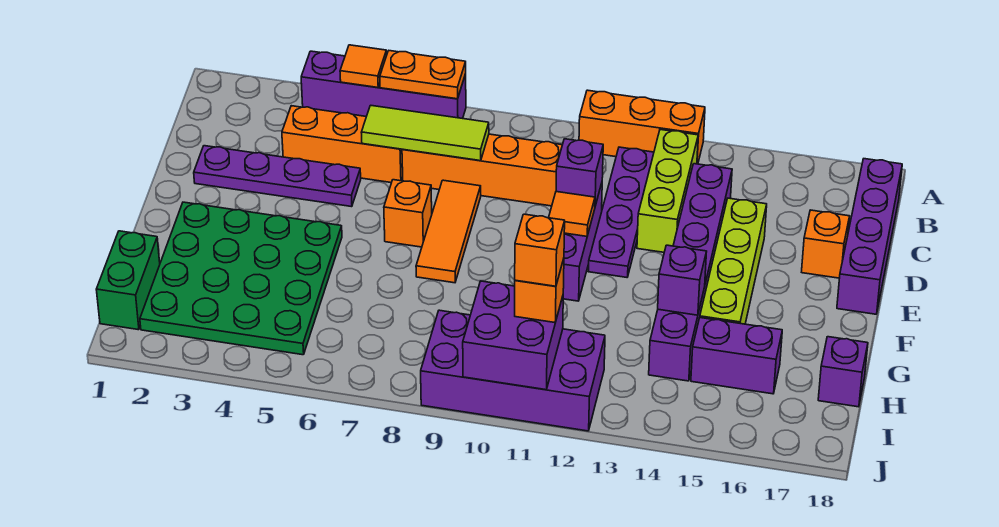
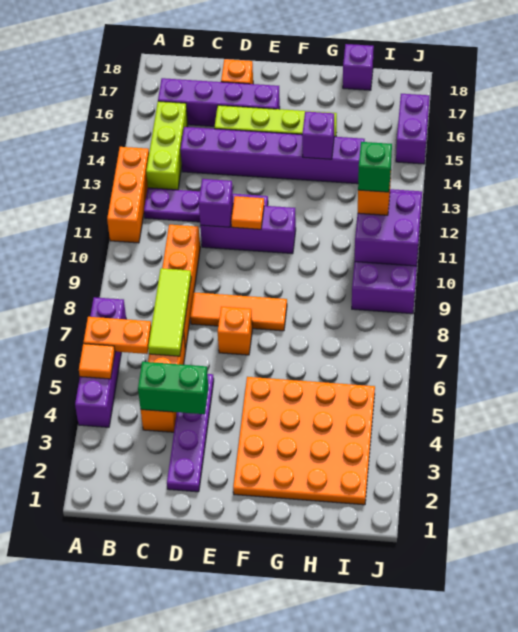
orange 1x2 plate [380,51,466,99] -> orange 1x2 plate turned to [84,317,151,354]
lime 1x3 brick [637,130,698,252] -> lime 1x3 brick turned to [146,101,188,190]
purple 1x4 brick [837,159,902,314] -> purple 1x4 brick moved to [158,78,280,126]
green 4x4 plate [140,202,342,355] -> orange 4x4 plate [233,377,375,505]
green 1x2 brick [96,231,160,330] -> green 1x2 brick moved to [138,362,208,414]
purple 1x2 brick [691,318,782,394] -> purple 1x2 brick moved to [396,94,429,164]
orange 1x1 brick [515,214,565,286] -> green 1x1 brick [358,142,392,192]

